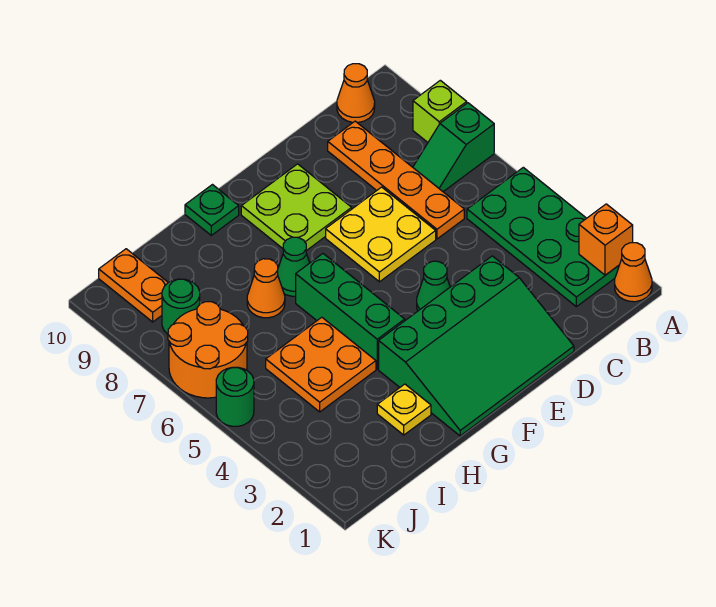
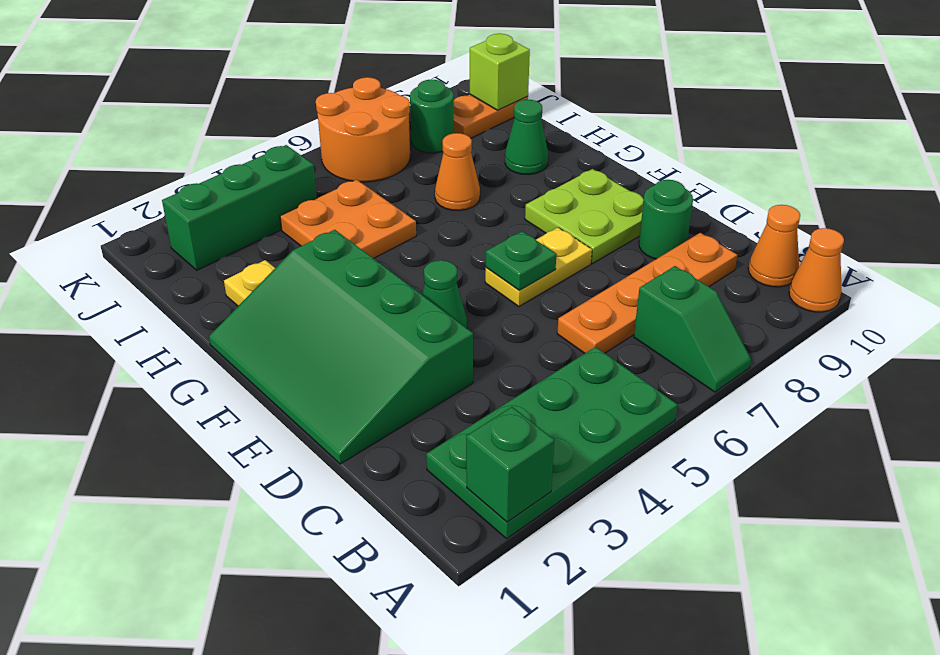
orange 1x1 cone [615,243,652,302] -> orange 1x1 cone moved to [789,228,844,312]
orange 1x1 brick [579,204,633,275] -> green 1x1 brick [466,407,554,522]
green 1x2 slope [413,103,494,192] -> green 1x2 slope turned to [634,266,751,392]
lime 1x1 brick [413,80,467,142] -> lime 1x1 brick moved to [470,34,530,110]
yellow 2x2 plate [326,187,436,282] -> yellow 1x2 plate [485,228,592,306]
green 1x3 brick [296,254,405,369] -> green 1x3 brick moved to [162,145,317,270]
green 1x1 cone [278,237,310,296] -> green 1x1 cone moved to [505,100,548,175]
green 1x1 plate [185,185,239,235] -> green 1x1 plate moved to [486,231,556,290]
green 1x1 round brick [216,367,254,426] -> green 1x1 round brick moved to [639,180,693,259]

